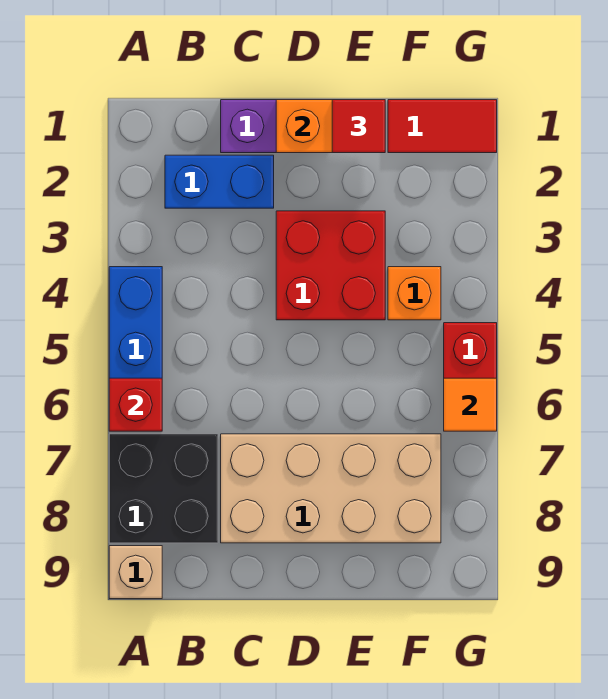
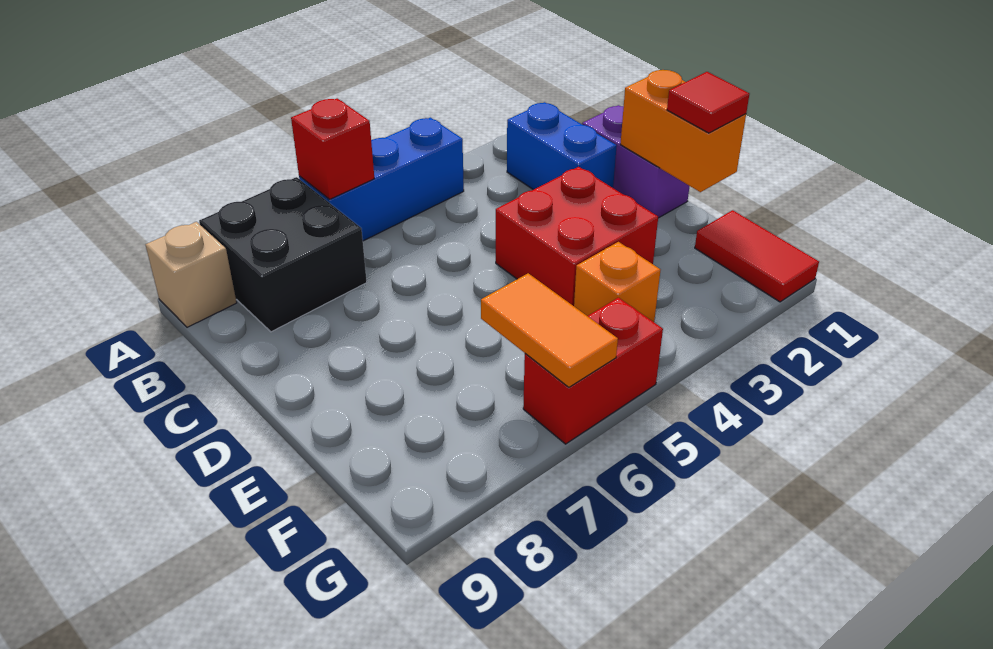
tan 2x4 brick [221,434,441,543] -> none
orange 1x1 tile [444,378,497,431] -> orange 1x2 tile [481,273,618,387]

